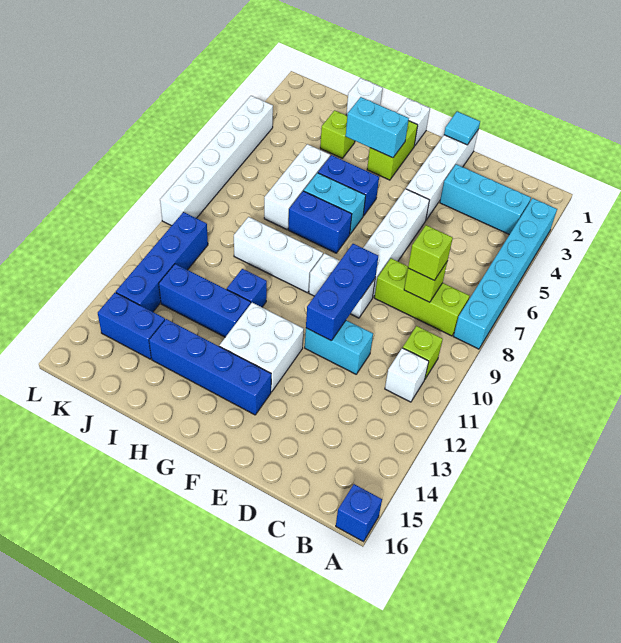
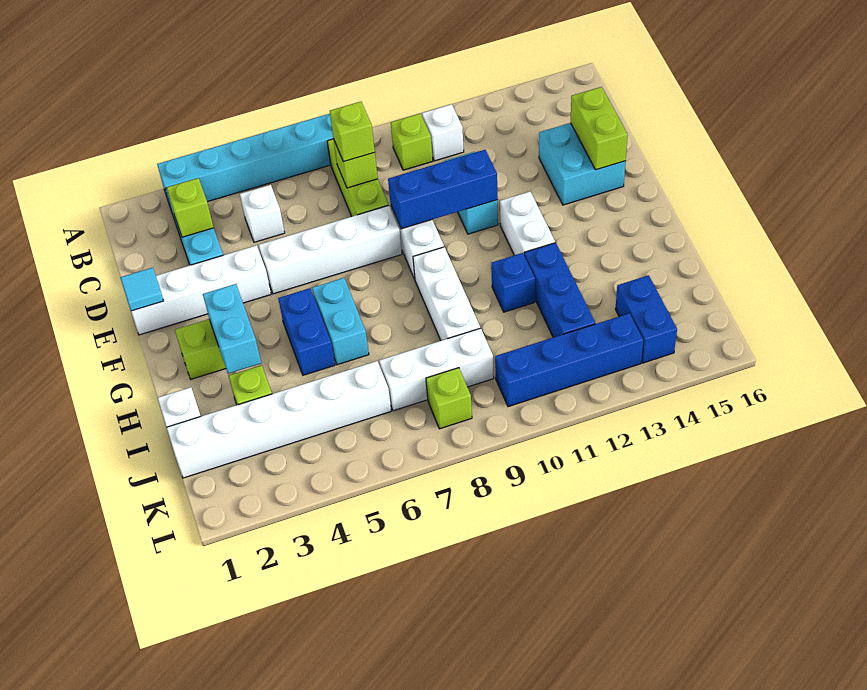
blue 1x1 brick [336,484,382,542] -> none
none -> lime 1x1 brick [167,178,214,237]
none -> cyan 2x2 brick [539,123,626,205]
none -> lime 1x2 brick [571,87,628,170]
white 2x2 brick [219,303,304,392] -> white 1x2 brick [500,192,555,255]
blue 1x4 brick [149,319,271,415] -> none
white 1x1 brick [397,98,430,146] -> white 1x1 brick moved to [240,185,285,242]
blue 1x2 brick [288,191,352,253] -> none
white 1x3 brick [264,144,330,230] -> white 1x3 brick moved to [379,328,494,411]
none -> lime 1x1 brick [426,368,472,429]
white 1x6 brick [160,96,273,226] -> white 1x6 brick moved to [167,361,391,478]

